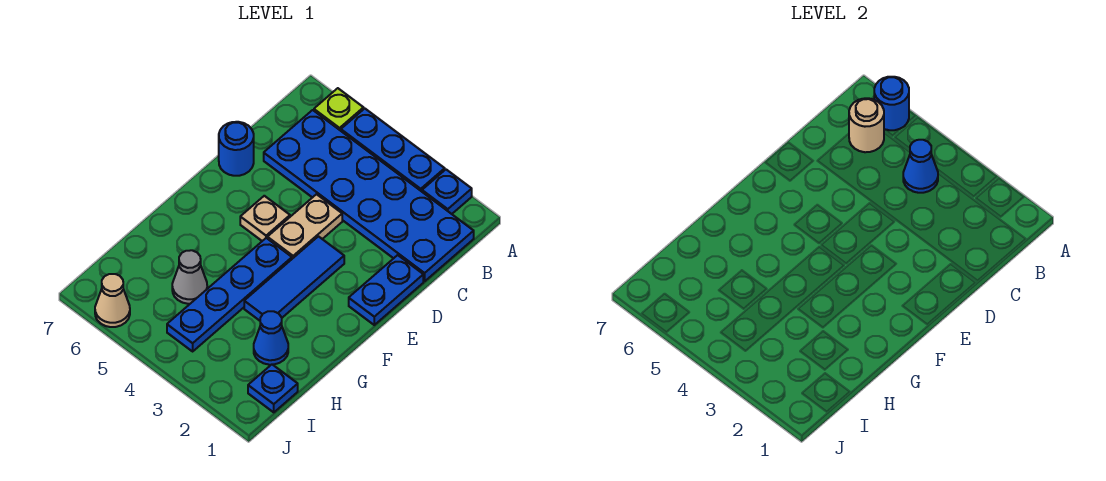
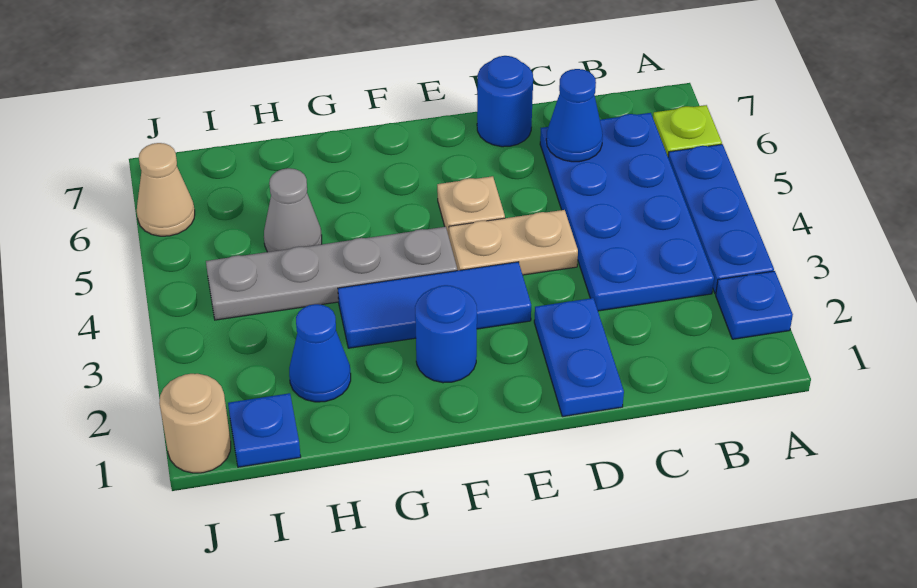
blue 1x1 round brick [874,77,909,130] -> blue 1x1 round brick moved to [415,285,477,383]
blue 2x6 plate [264,110,474,281] -> blue 2x4 plate [540,113,714,311]
blue 1x1 cone [903,140,938,193] -> blue 1x1 cone moved to [546,69,603,162]
tan 1x1 round brick [849,98,884,152] -> tan 1x1 round brick moved to [159,374,231,473]
blue 1x2 plate [349,255,423,325] -> blue 1x2 plate turned to [534,298,624,417]
blue 1x4 plate [167,238,292,351] -> grey 1x4 plate [206,227,457,320]

